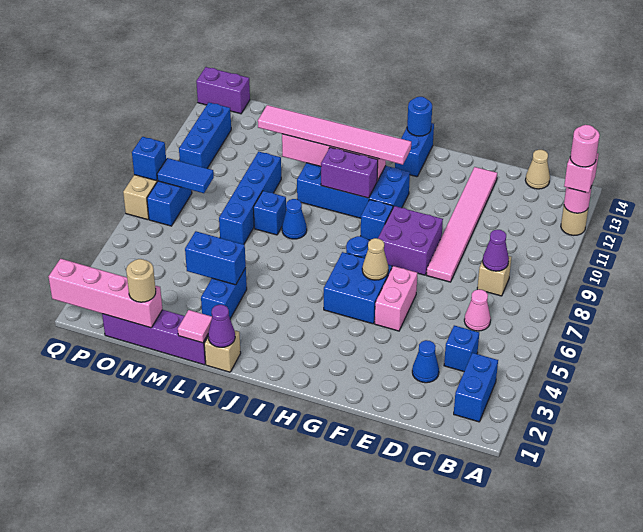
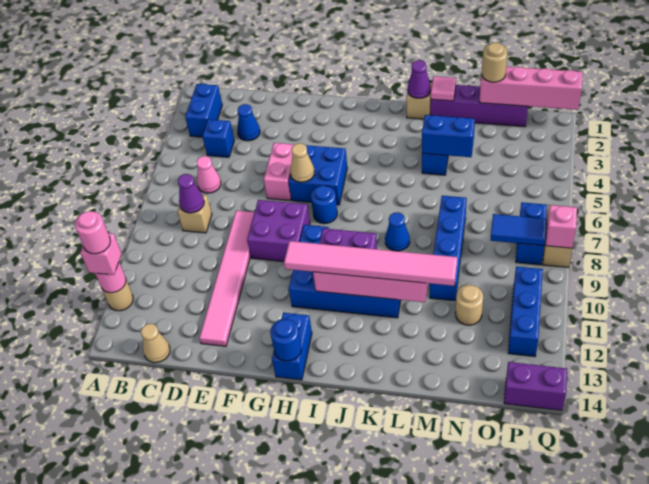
blue 1x1 brick [253,191,286,235] -> none
none -> tan 1x1 round brick [455,285,483,325]
blue 1x1 brick [132,137,166,181] -> pink 1x1 brick [546,205,577,248]

